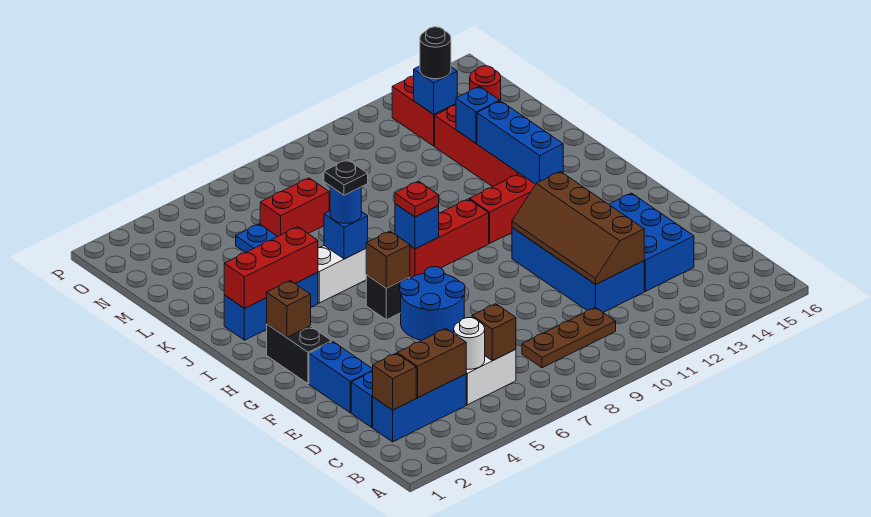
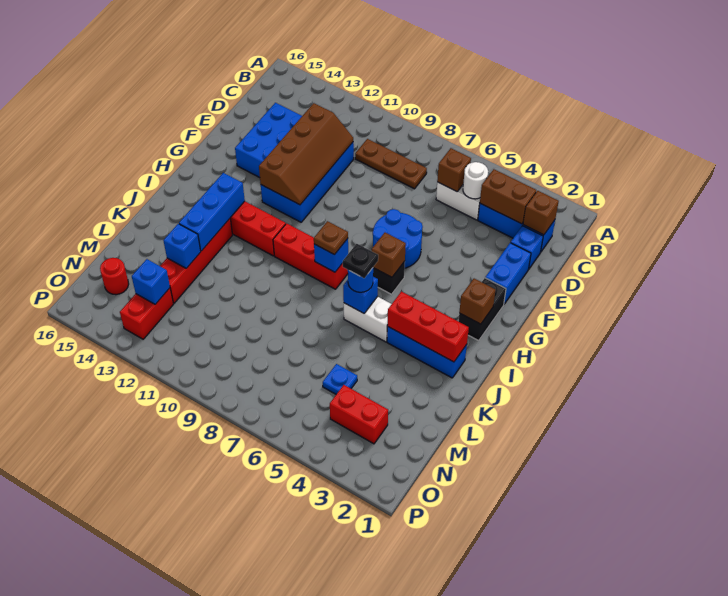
red 1x1 plate [395,181,439,217] -> brown 1x1 plate [314,221,348,255]
red 1x2 brick [260,178,329,236] -> red 1x2 brick moved to [330,385,388,444]
black 1x1 round brick [420,27,451,79] -> none

